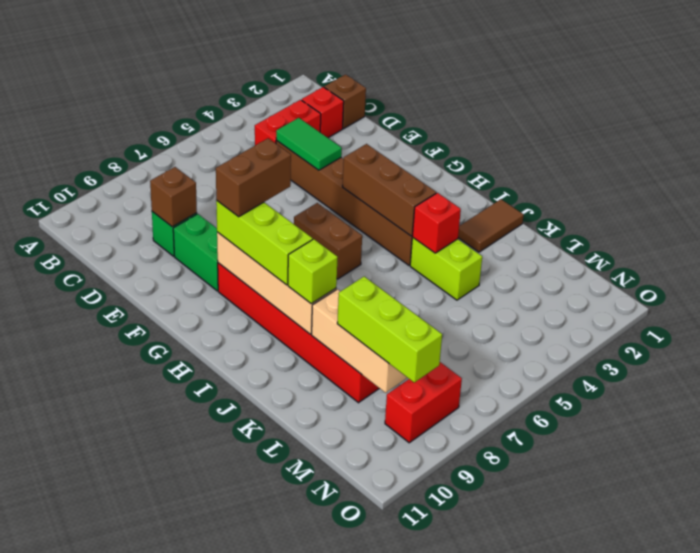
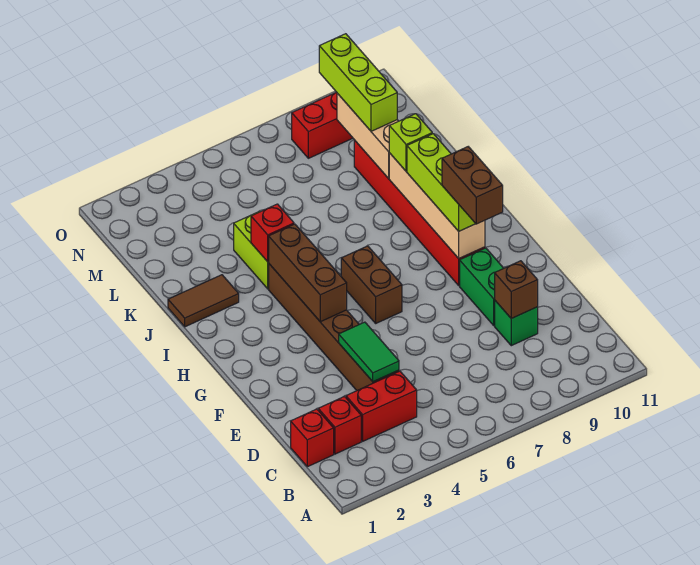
brown 1x1 brick [324,74,366,129] -> red 1x1 brick [291,409,334,467]
brown 1x2 brick [216,138,291,217] -> brown 1x2 brick turned to [442,147,503,224]

